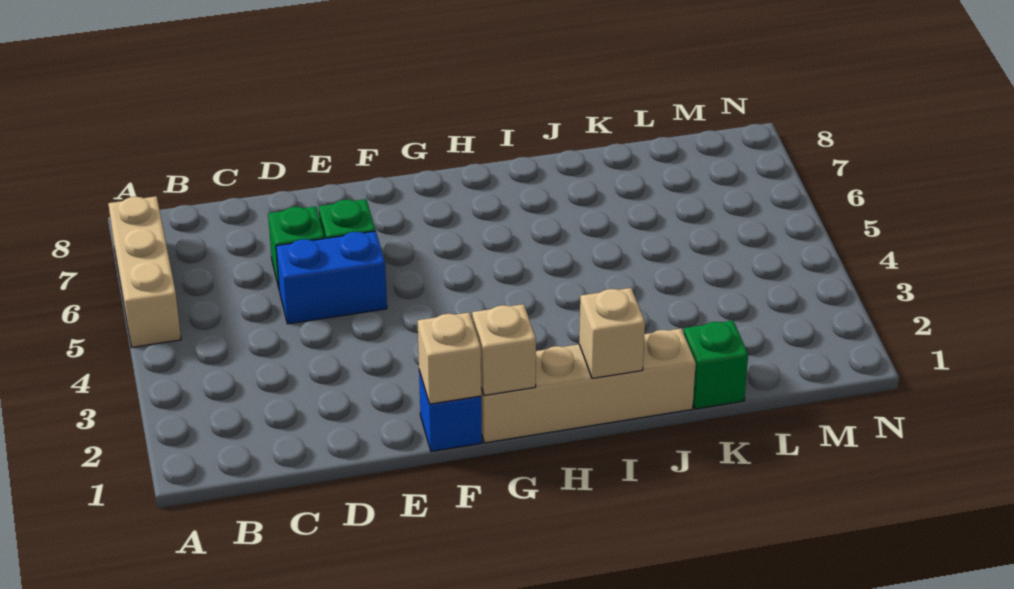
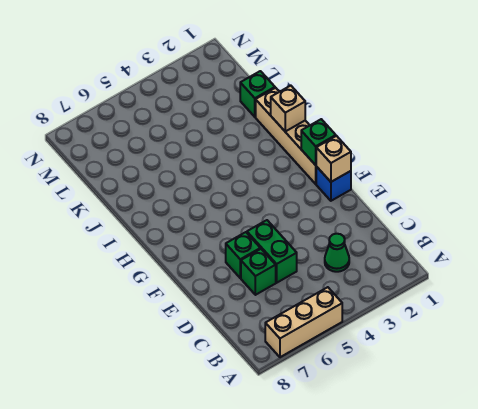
none -> green 1x1 cone [325,234,349,272]
blue 1x2 brick [276,231,387,324] -> green 1x2 brick [247,220,297,283]
tan 1x1 brick [472,304,536,396] -> green 1x1 brick [301,119,336,165]

